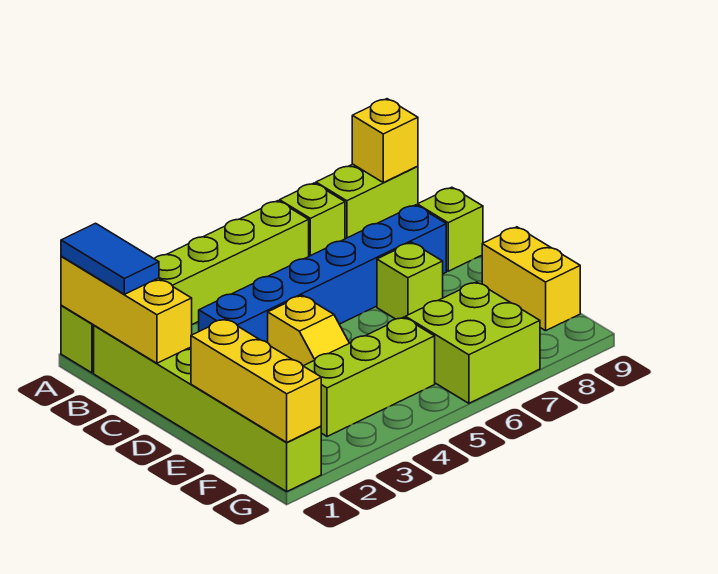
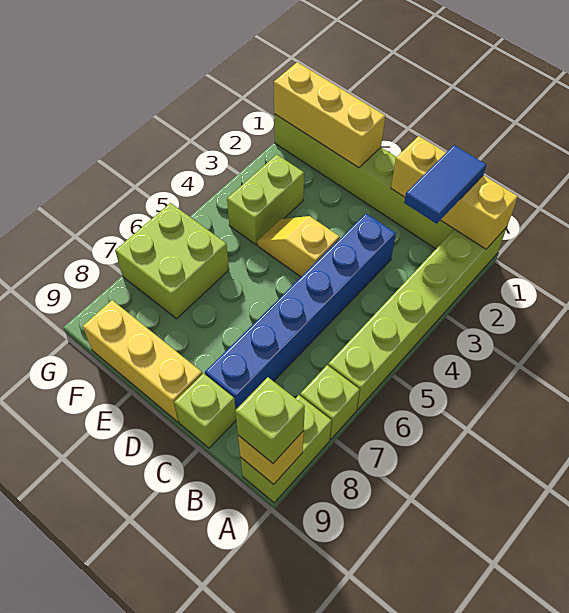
blue 1x2 tile [61,223,159,294] -> blue 1x2 tile turned to [404,145,486,224]
lime 1x1 brick [377,242,443,319] -> lime 1x1 brick moved to [235,377,305,463]
yellow 1x2 brick [482,227,580,331] -> yellow 1x3 brick [83,300,202,422]
lime 1x3 brick [304,317,435,437] -> lime 1x2 brick [227,154,304,245]

